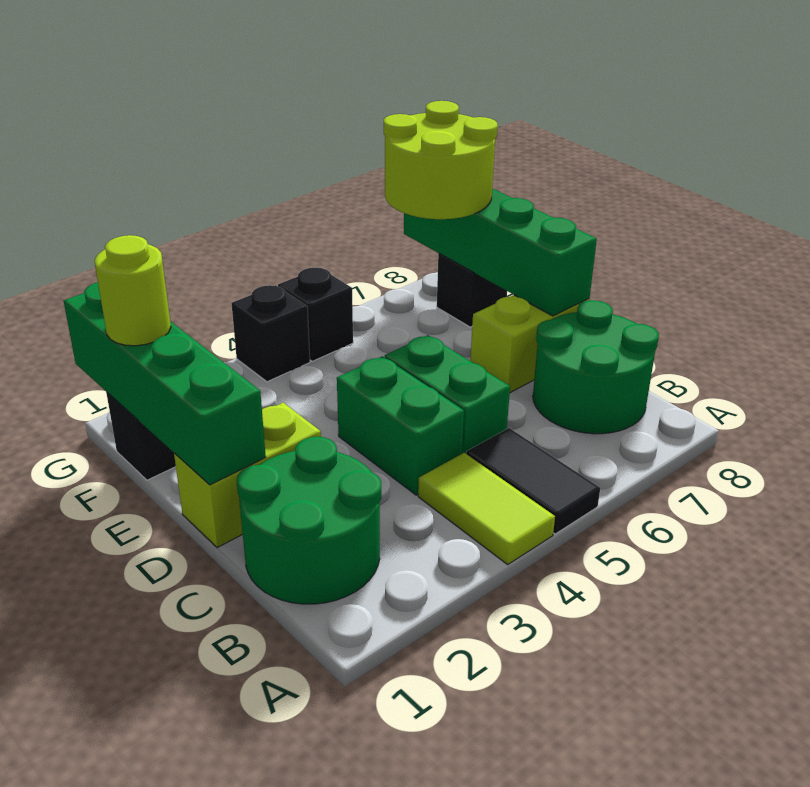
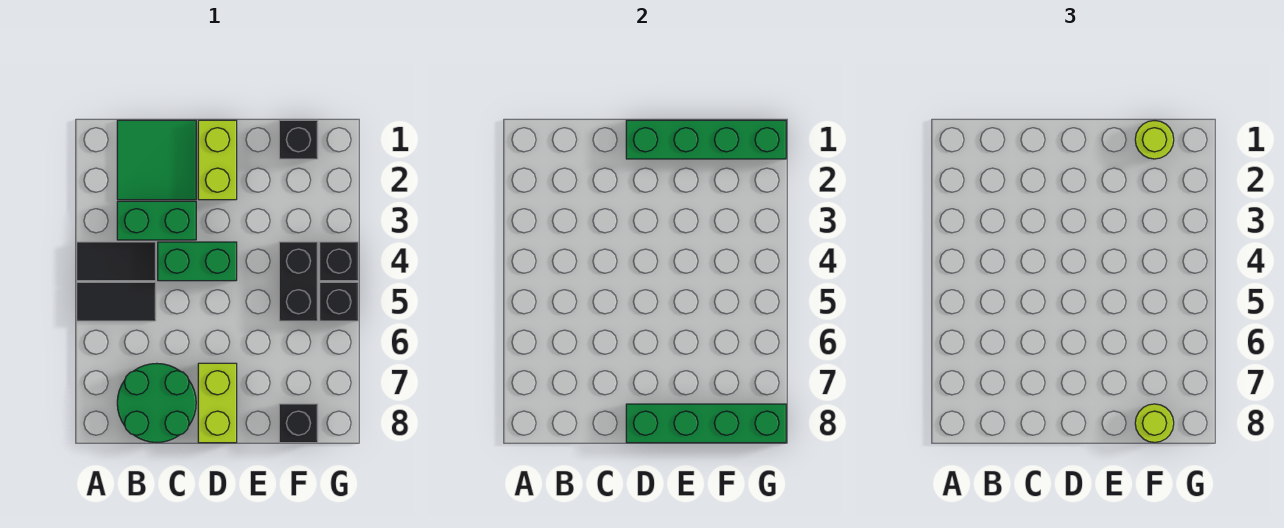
lime 1x2 tile [418,453,555,564] -> black 1x2 tile [77,242,156,281]
green 2x2 round brick [237,437,381,604] -> green 2x2 tile [117,120,196,200]
green 1x2 brick [385,335,510,454] -> green 1x2 brick moved to [117,201,196,240]
none -> black 1x2 brick [279,242,318,321]
lime 2x2 round brick [384,101,498,219] -> lime 1x1 round brick [1135,404,1174,442]

